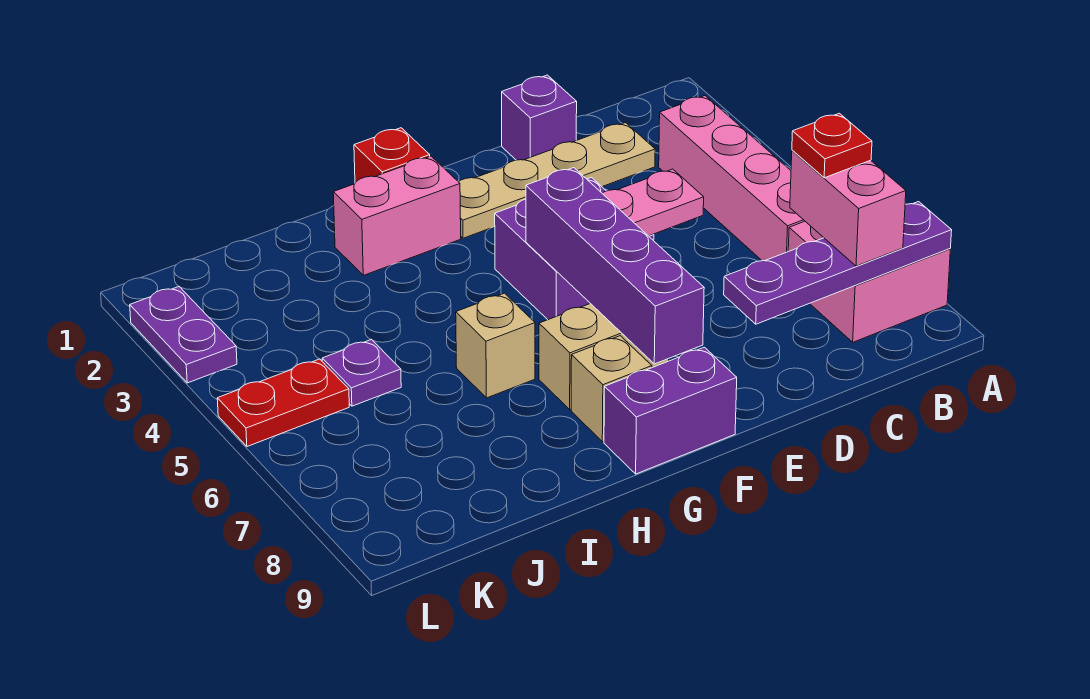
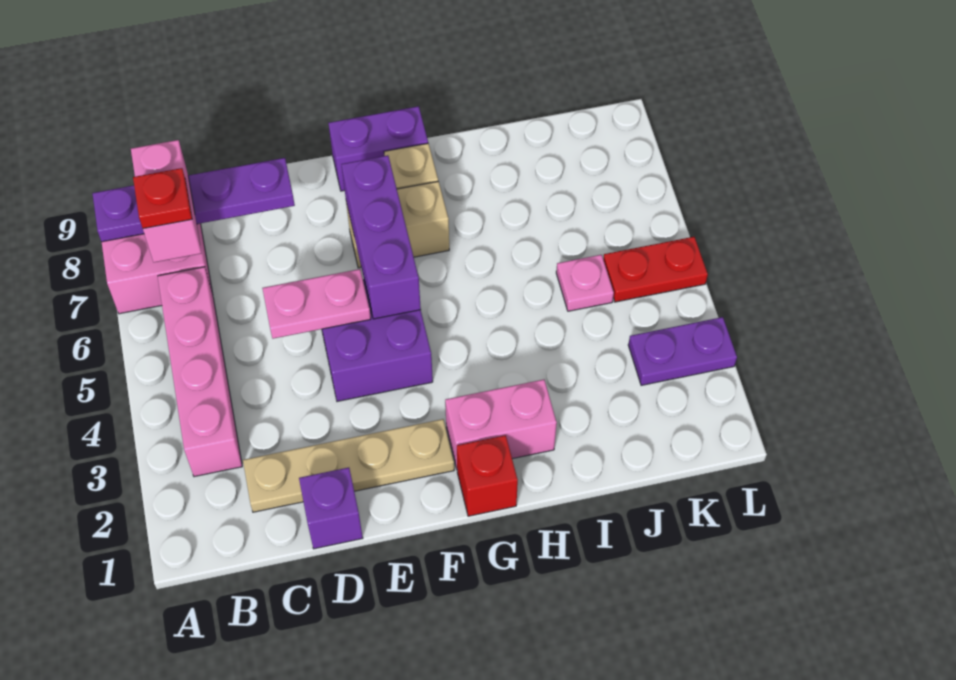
purple 1x4 brick [526,168,704,364] -> purple 1x3 brick [341,155,421,319]
tan 1x1 brick [456,293,535,398] -> none
purple 1x1 plate [322,340,401,406] -> pink 1x1 plate [556,255,614,311]
purple 1x2 plate [130,287,237,383] -> purple 1x2 plate turned to [628,317,737,385]

